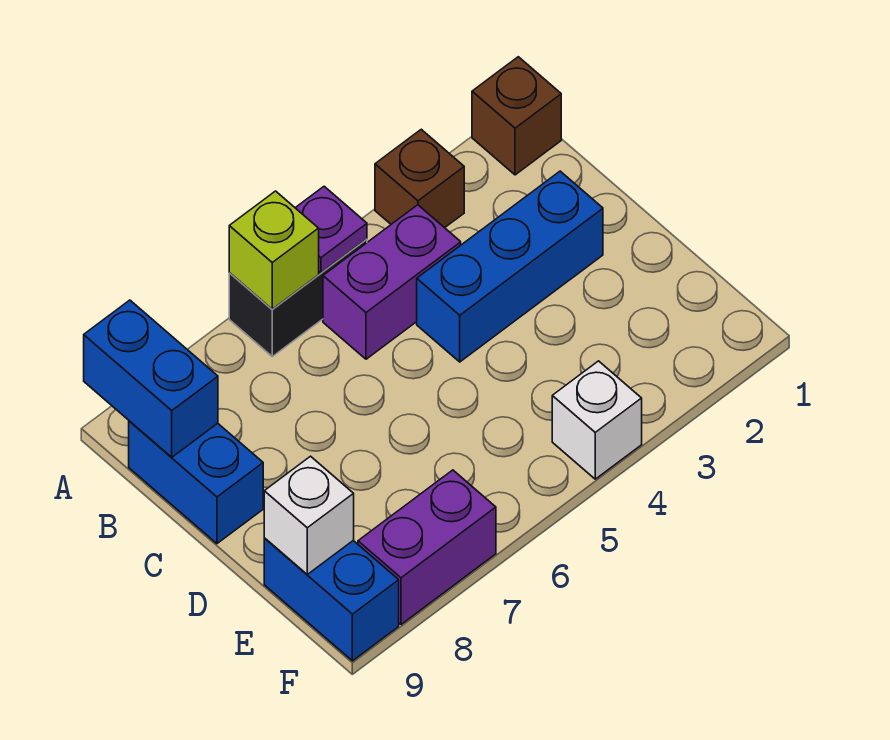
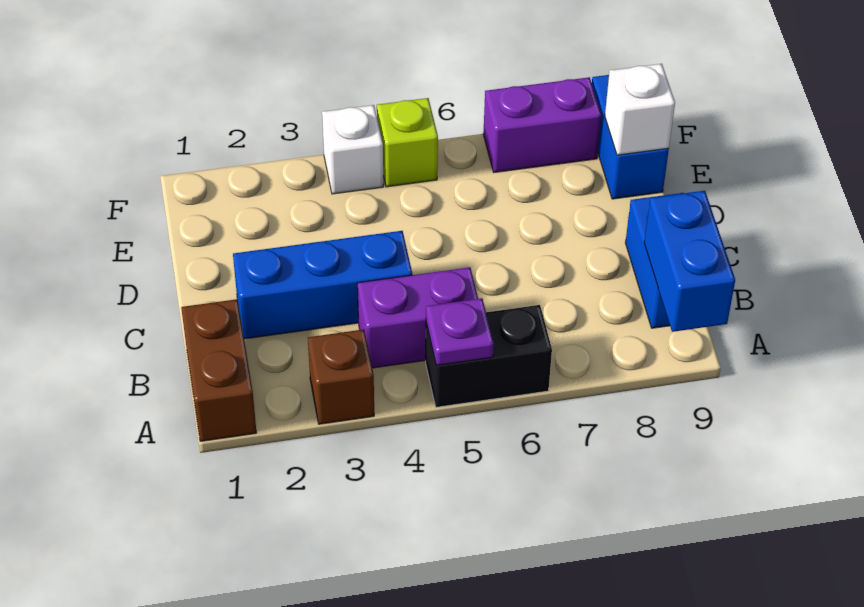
brown 1x1 brick [472,57,561,175] -> brown 1x2 brick [181,299,257,441]
lime 1x1 brick [229,191,319,309] -> lime 1x1 brick moved to [377,98,438,187]

